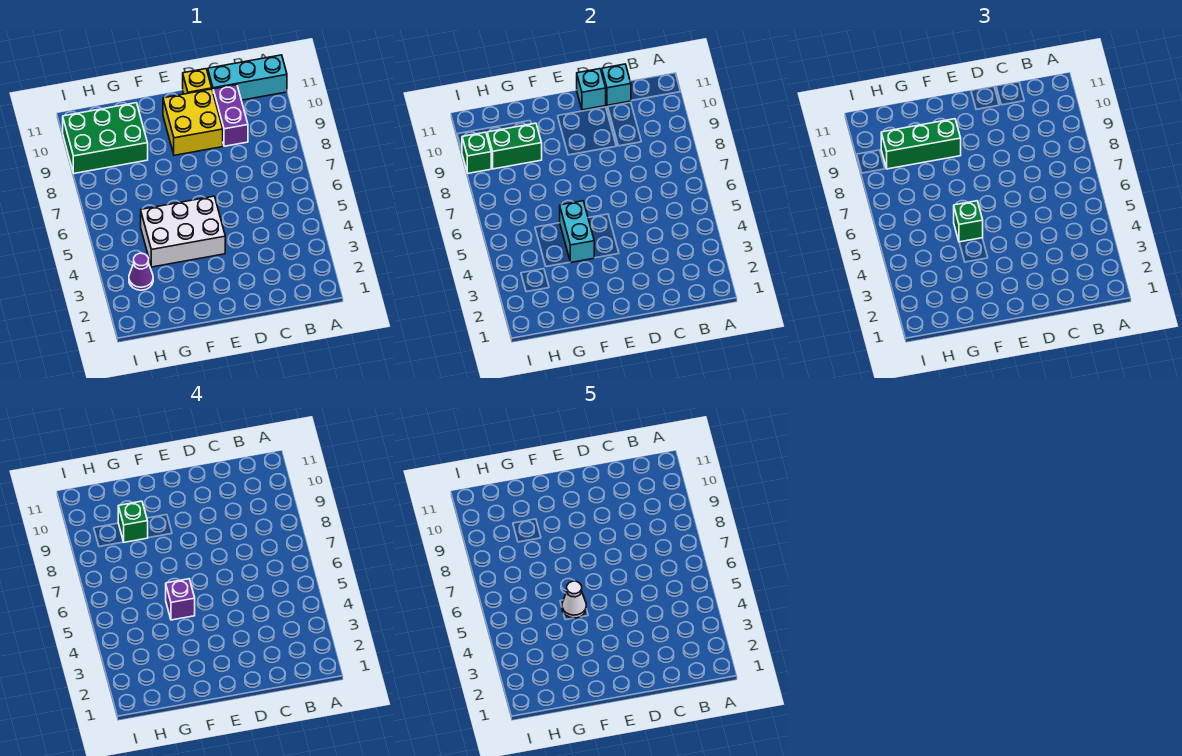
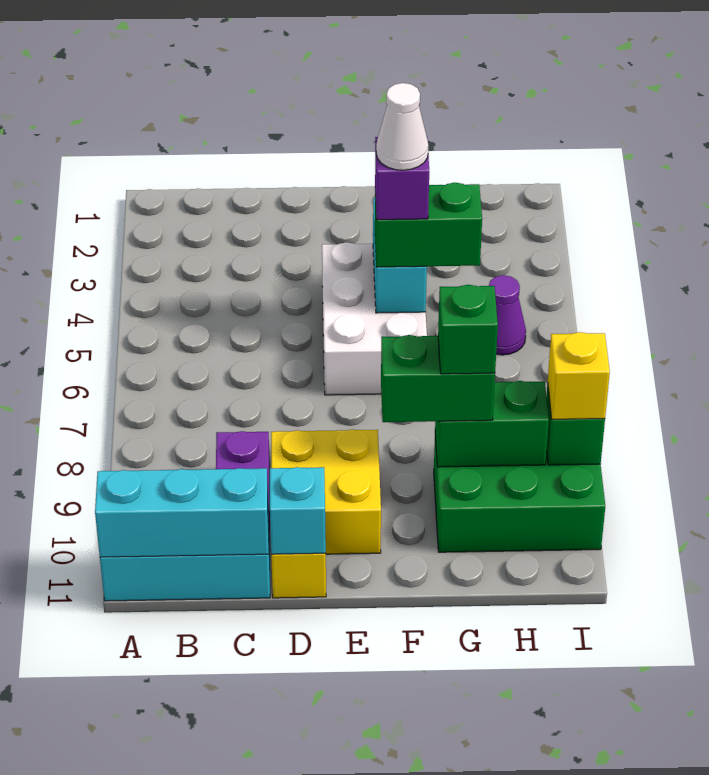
cyan 1x1 brick [602,64,631,105] -> cyan 1x3 brick [95,468,269,557]
white 2x3 brick [141,196,225,267] -> white 2x3 brick turned to [322,242,427,395]
green 1x1 brick [954,201,983,242] -> green 1x2 brick [375,183,482,267]
green 1x3 brick [881,119,961,169] -> green 1x2 brick [381,335,495,422]
purple 1x1 cone [129,253,153,290] -> purple 1x1 cone moved to [489,275,526,355]
none -> yellow 1x1 brick [548,332,610,419]

